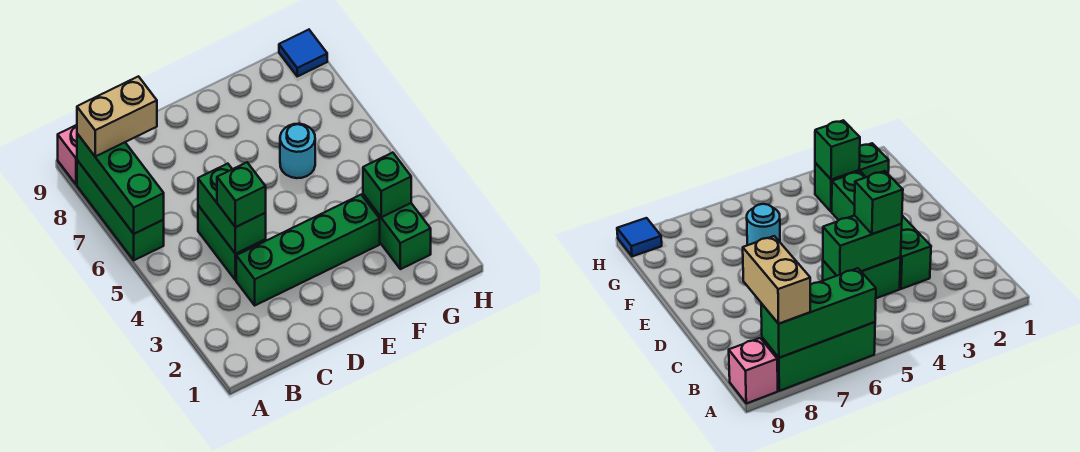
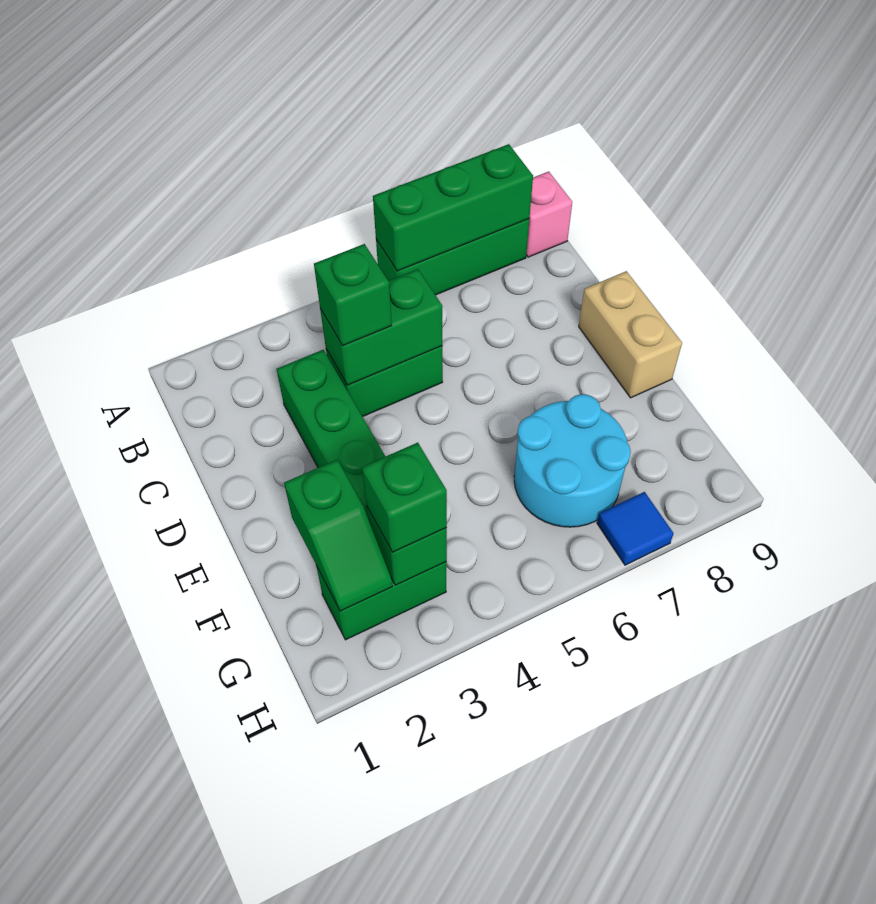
tan 1x2 brick [77,76,157,156] -> tan 1x2 brick moved to [579,271,682,398]
none -> green 1x2 slope [284,460,393,611]
cyan 1x1 round brick [280,124,315,178] -> cyan 2x2 round brick [514,394,631,527]
none -> green 1x1 brick [362,443,447,552]
blue 1x1 tile [279,30,327,76] -> blue 1x1 tile moved to [597,492,674,565]

